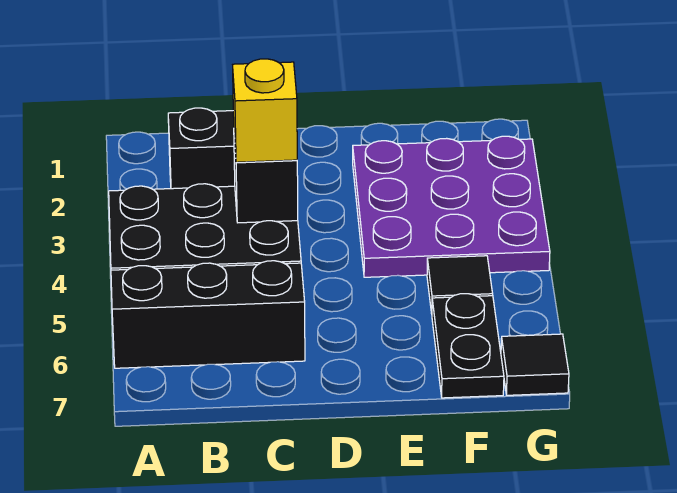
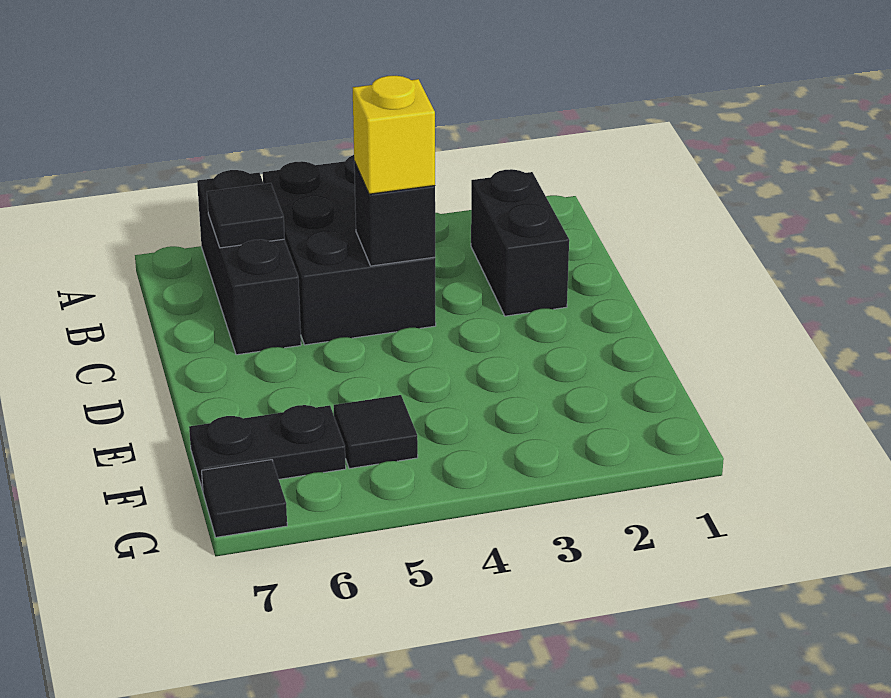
none -> black 1x1 tile [207,183,285,248]
purple 3x3 plate [353,136,550,277] -> none

